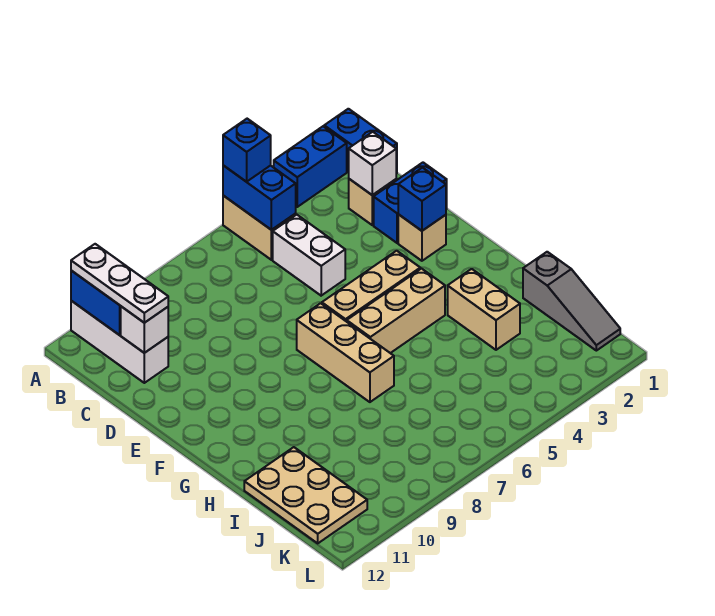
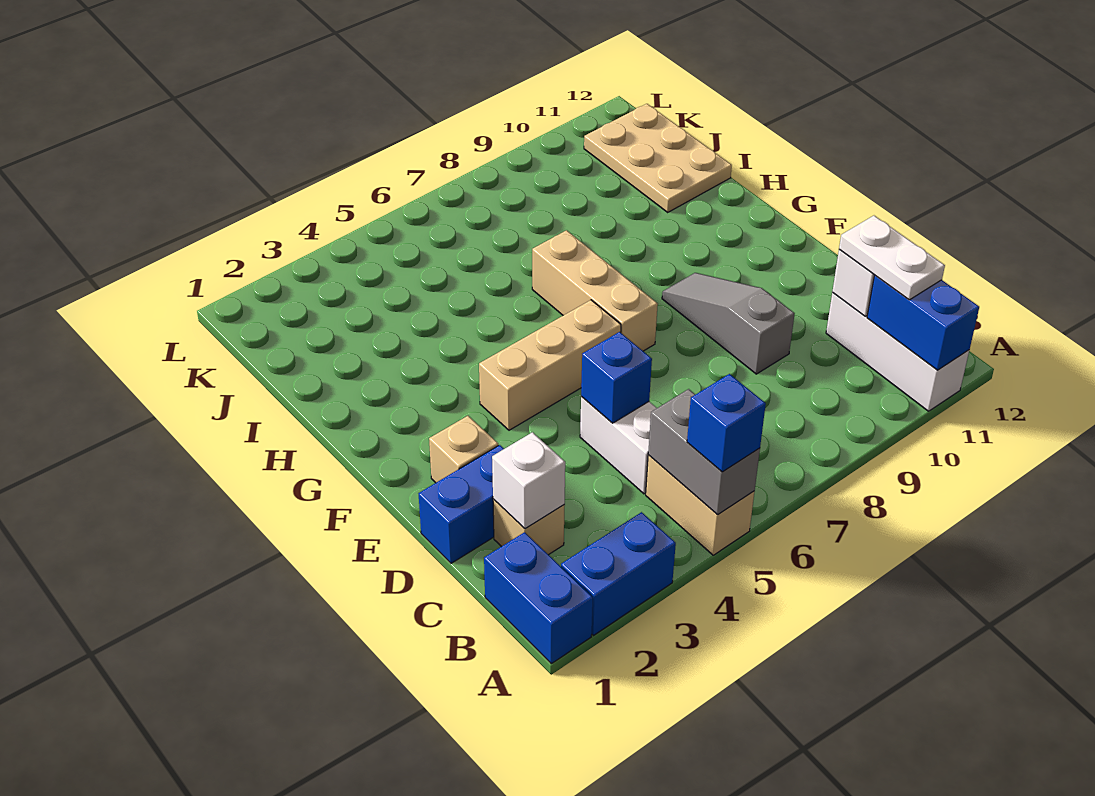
blue 1x2 brick [223,165,296,230] -> grey 1x2 brick [648,389,760,514]
white 1x3 plate [71,244,168,323] -> white 1x2 plate [839,216,945,300]
blue 1x1 brick [398,168,446,231] -> blue 1x1 brick moved to [581,332,652,423]
tan 1x3 brick [347,269,445,353] -> none
tan 1x2 brick [448,269,520,350] -> none
grey 1x3 slope [523,252,620,351] -> grey 1x3 slope moved to [662,273,795,374]

